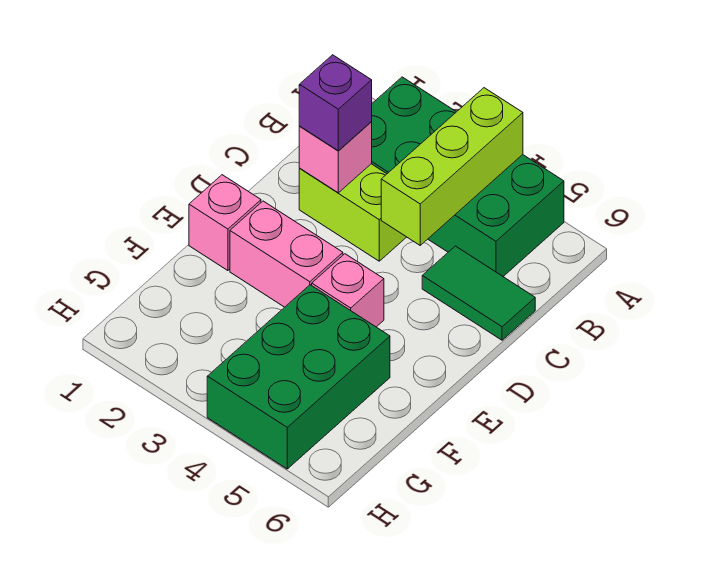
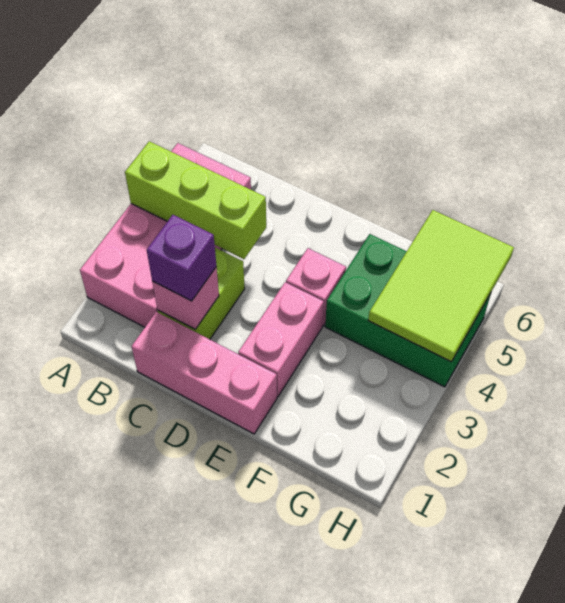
green 2x4 brick [372,77,564,276] -> pink 2x4 brick [80,143,251,327]
green 1x2 tile [422,246,535,340] -> none
pink 1x1 brick [189,175,261,271] -> pink 1x3 brick [132,312,277,434]
none -> lime 2x3 tile [368,210,514,362]

